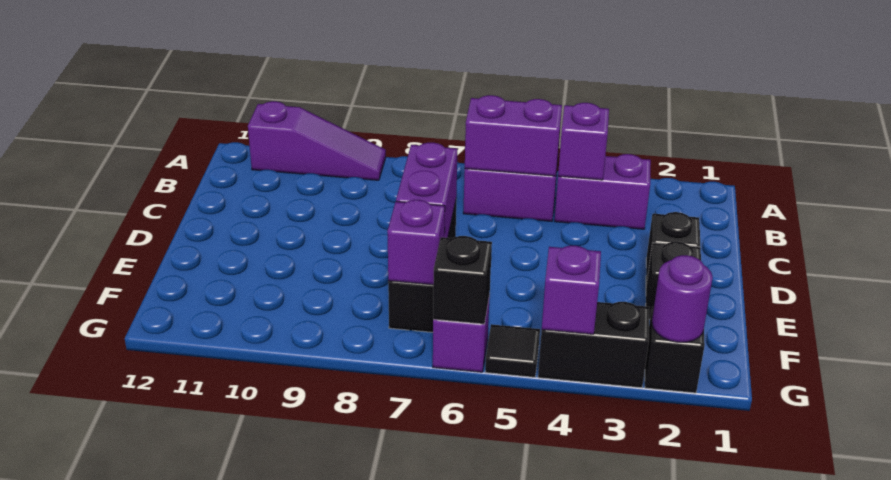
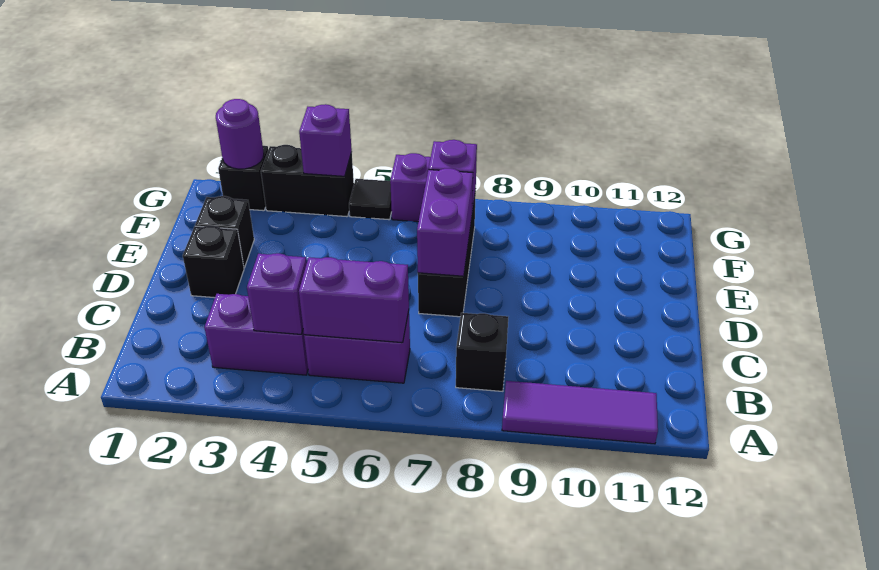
purple 1x3 slope [248,101,386,180] -> purple 1x3 tile [502,381,658,444]
black 1x1 brick [433,236,492,324] -> black 1x1 brick moved to [456,313,508,391]

